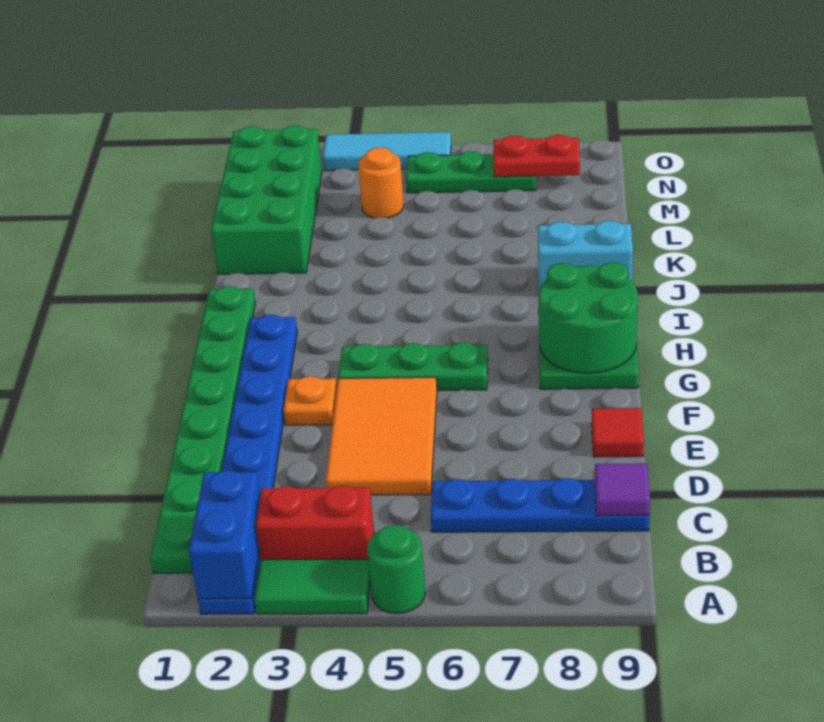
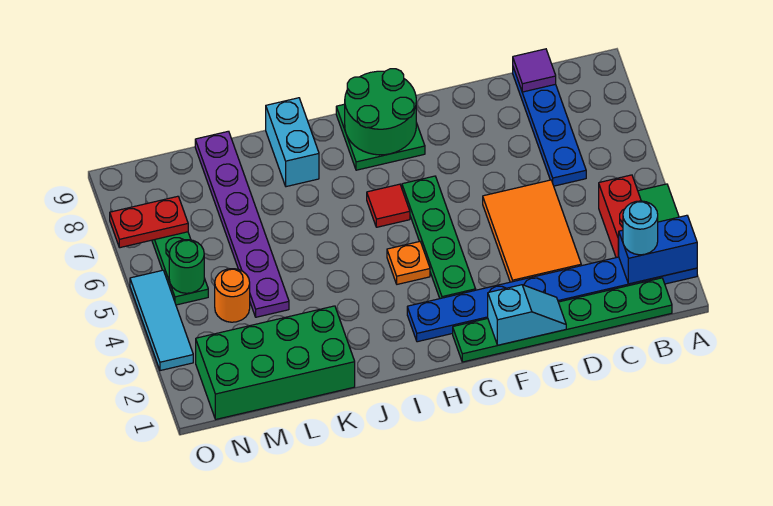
green 1x1 round brick [367,525,425,614] -> green 1x1 round brick moved to [169,240,204,293]
green 1x8 plate [150,286,255,573] -> green 1x6 plate [453,278,672,362]
none -> cyan 1x1 round brick [623,201,658,255]
orange 2x3 tile [326,377,437,495] -> orange 2x3 tile turned to [483,180,581,282]
none -> cyan 1x2 slope [488,285,566,345]
red 1x1 tile [592,408,644,457] -> red 1x1 tile moved to [367,184,410,227]
orange 1x1 plate [284,376,337,425] -> orange 1x1 plate moved to [387,241,430,284]
green 1x3 plate [338,342,488,391] -> green 1x4 plate [402,176,476,299]
none -> purple 1x6 plate [195,131,289,317]
red 1x2 plate [493,135,580,177] -> red 1x2 plate turned to [110,196,188,248]

